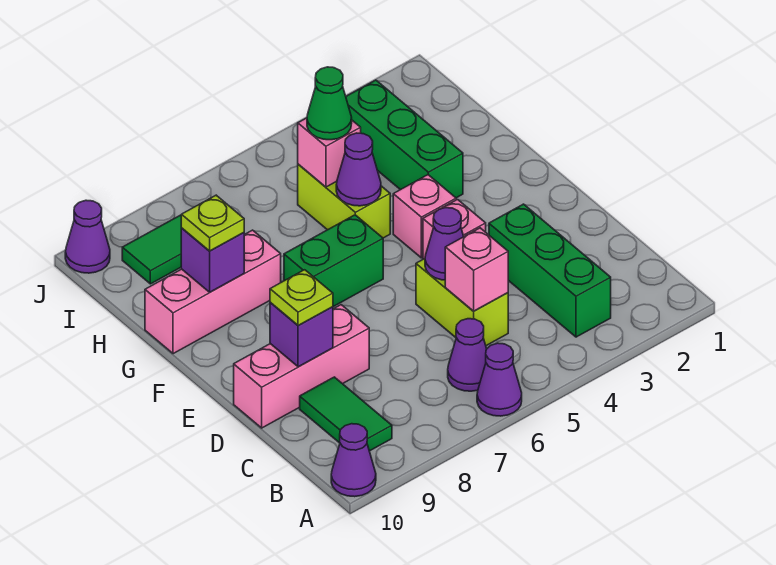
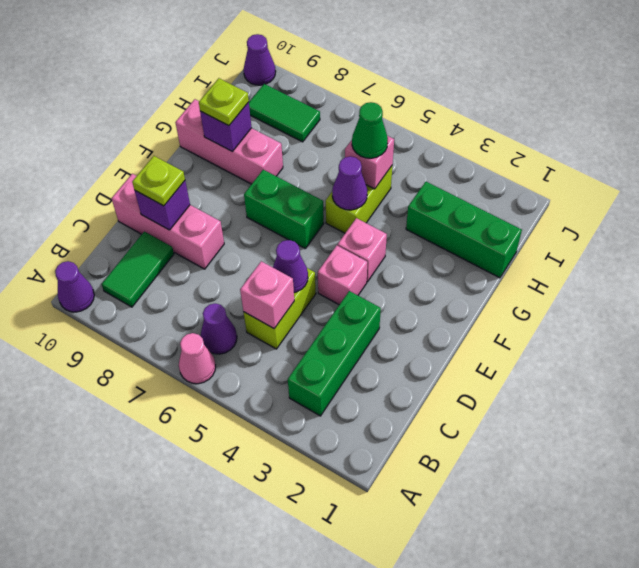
purple 1x1 cone [477,343,522,416] -> pink 1x1 cone [179,333,216,384]
green 1x3 brick [346,80,463,198] -> green 1x3 brick turned to [406,182,522,278]

